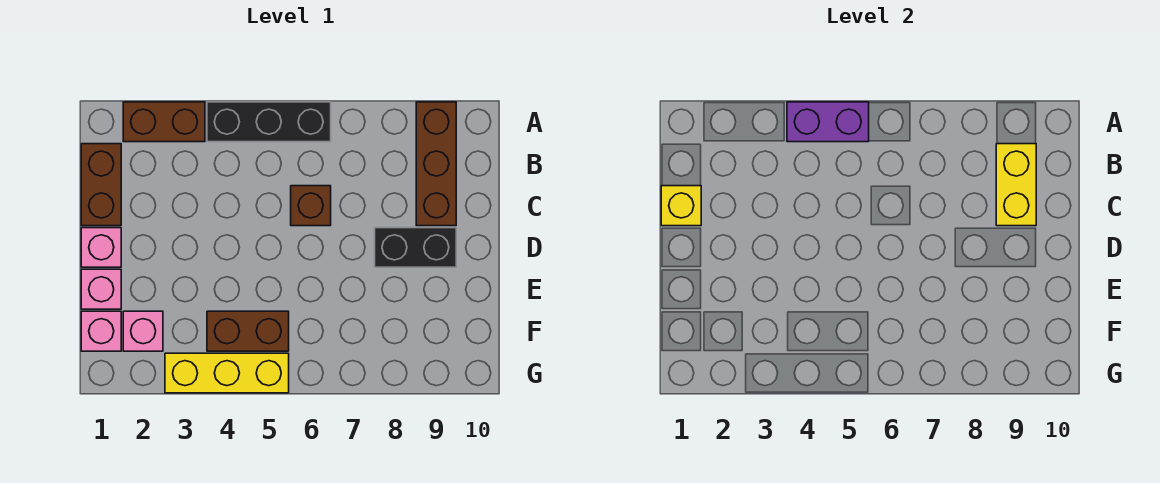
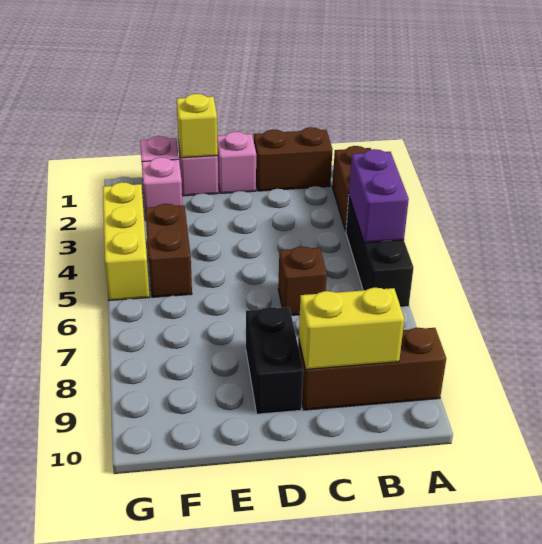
yellow 1x1 brick [661,186,701,226] -> yellow 1x1 brick moved to [177,94,218,158]

